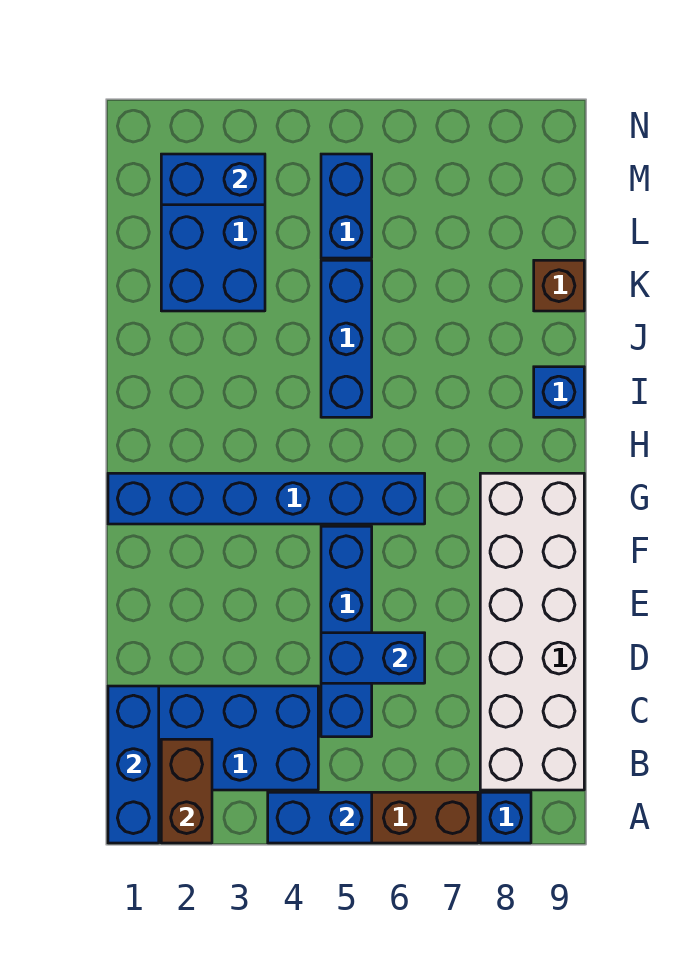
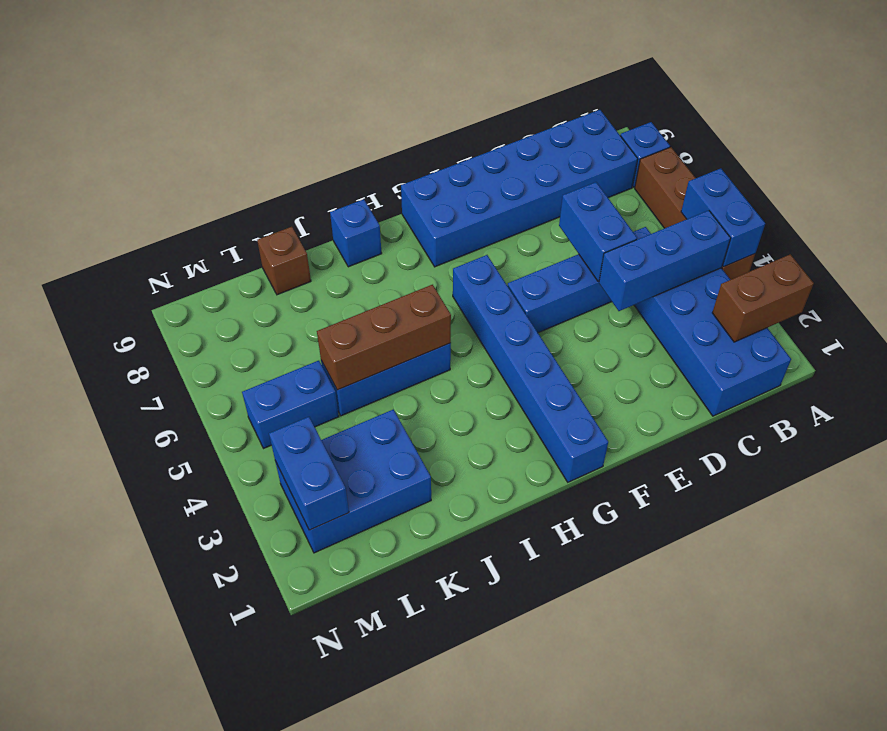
blue 1x3 brick [108,686,159,843] -> blue 1x3 brick moved to [599,210,730,311]
white 2x6 brick [480,473,584,790] -> blue 2x6 brick [401,110,638,267]
none -> brown 1x3 brick [317,285,451,390]

